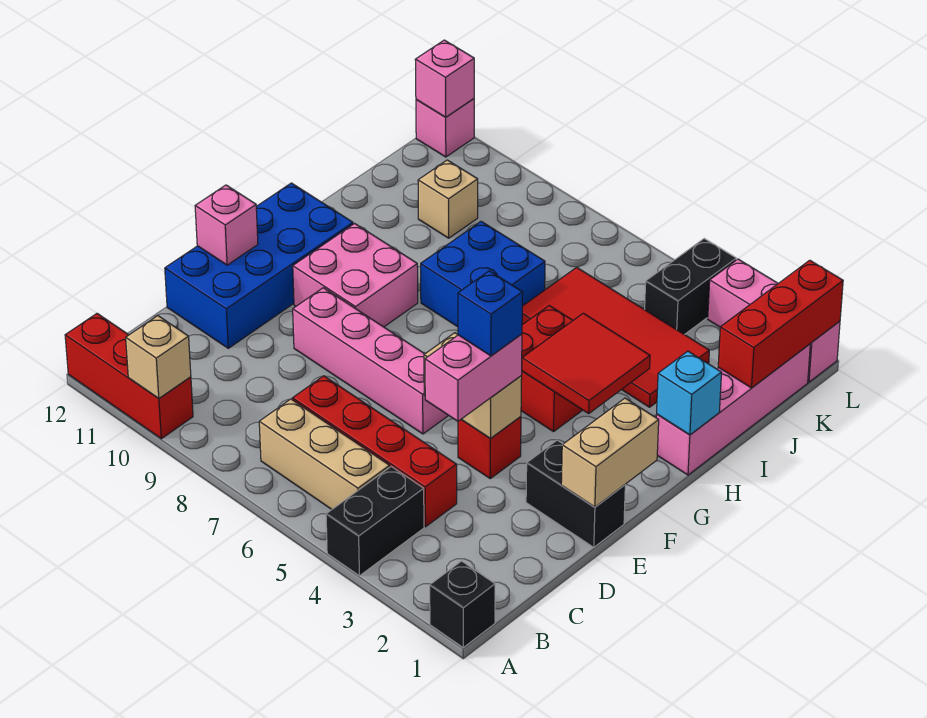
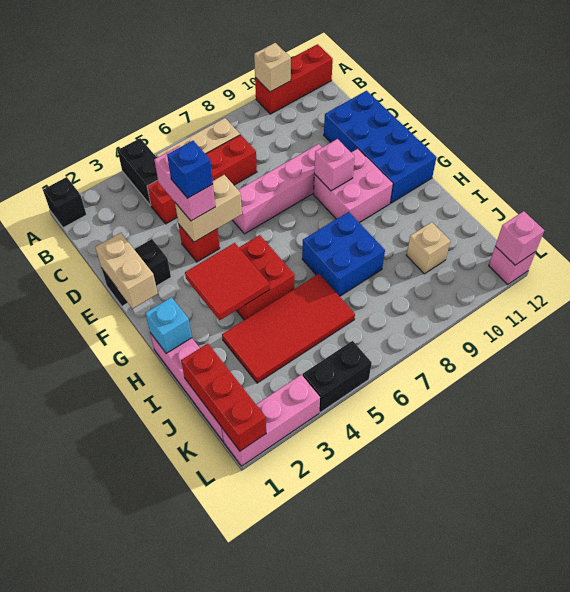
pink 1x1 brick [195,185,258,265] -> pink 1x1 brick moved to [314,139,355,191]
black 1x2 brick [645,239,736,335] -> black 1x2 brick turned to [303,341,372,412]

